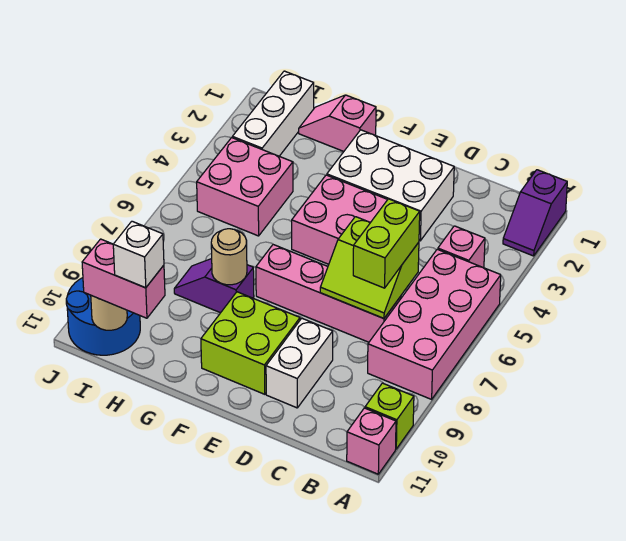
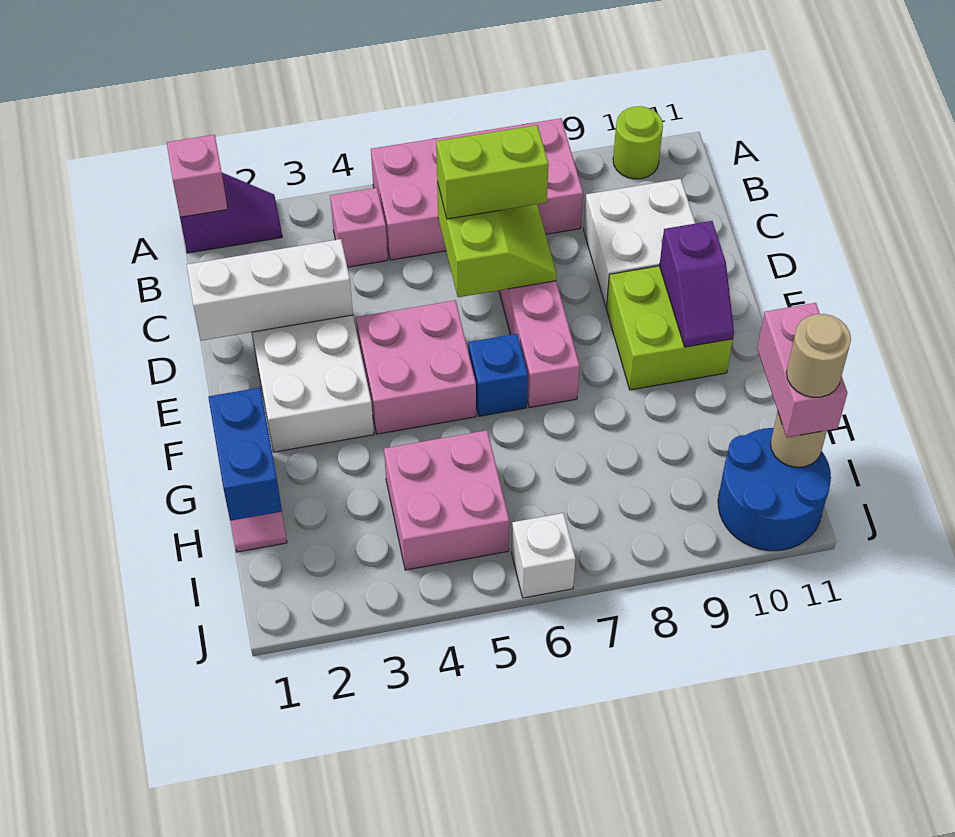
lime 1x1 brick [365,383,414,449] -> lime 1x1 round brick [613,106,663,179]
pink 1x1 brick [347,408,396,474] -> pink 1x1 brick moved to [167,135,228,217]
white 1x2 brick [266,318,333,408] -> white 2x2 brick [584,179,695,307]
none -> blue 1x1 brick [468,334,528,416]
none -> blue 1x2 brick [208,388,282,521]
purple 1x2 slope [174,259,254,313] -> purple 1x2 slope moved to [659,221,734,347]
tan 1x1 round brick [211,229,247,285] -> tan 1x1 round brick moved to [787,314,851,397]
white 1x1 brick [113,221,164,288] -> white 1x1 brick moved to [512,513,576,598]
white 1x3 brick [232,71,314,156] -> white 1x3 brick moved to [187,239,353,341]

